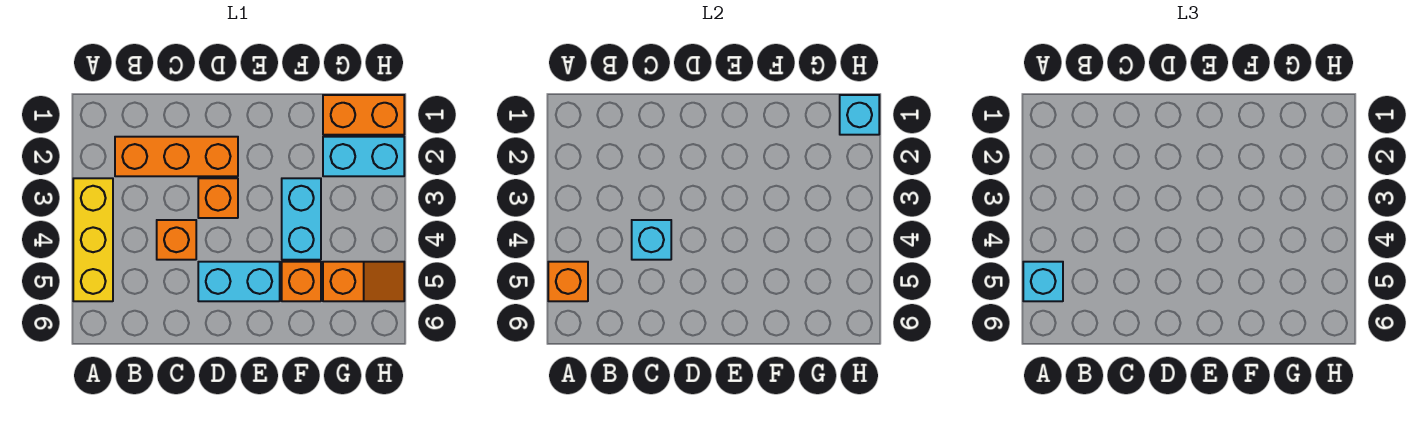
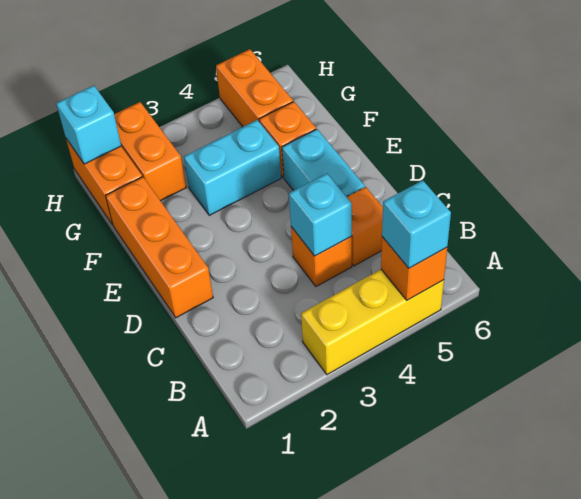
orange 1x3 brick [115,137,238,176] -> orange 1x3 brick moved to [106,177,213,318]
orange 1x1 brick [198,178,238,218] -> orange 1x1 brick moved to [347,187,383,266]
cyan 1x2 brick [323,137,404,176] -> orange 1x2 brick [114,102,186,201]
orange 1x2 slope [323,262,404,301] -> orange 1x2 brick [216,49,293,127]

